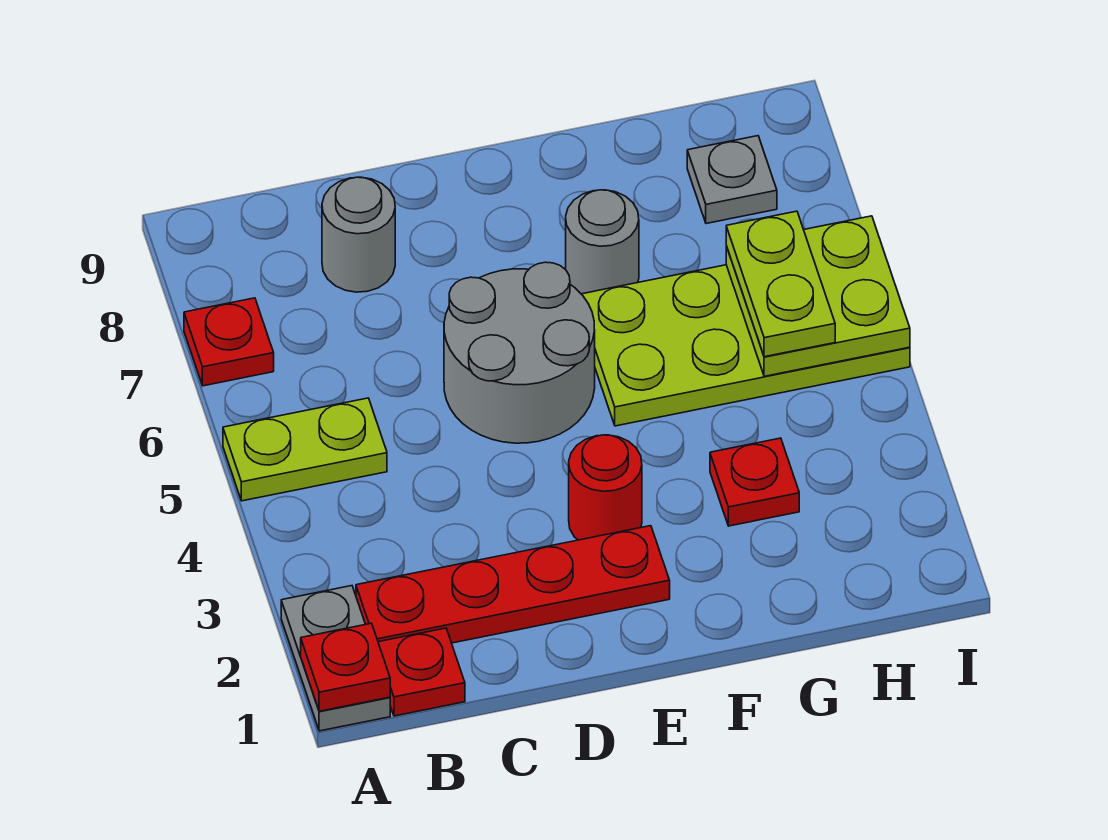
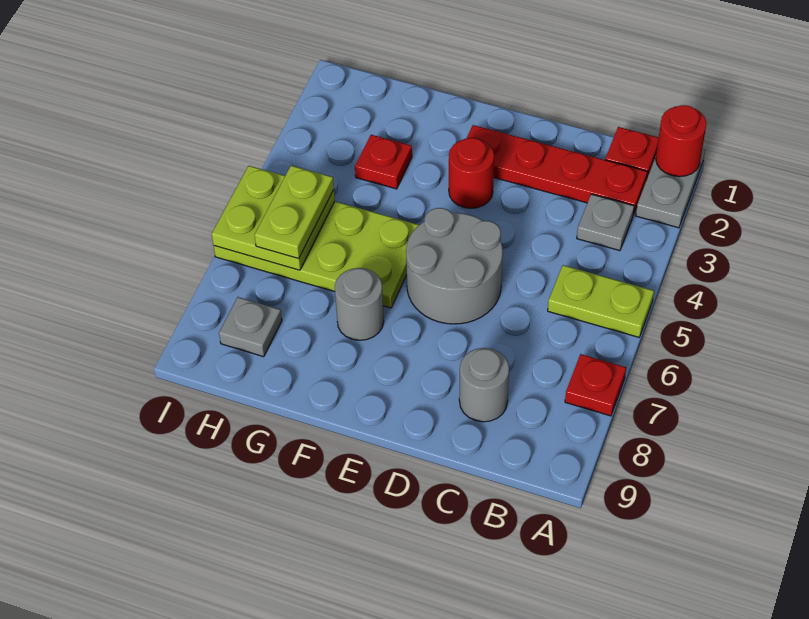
red 1x1 plate [301,623,390,711] -> red 1x1 round brick [656,105,706,177]
none -> grey 1x1 plate [577,194,634,251]

